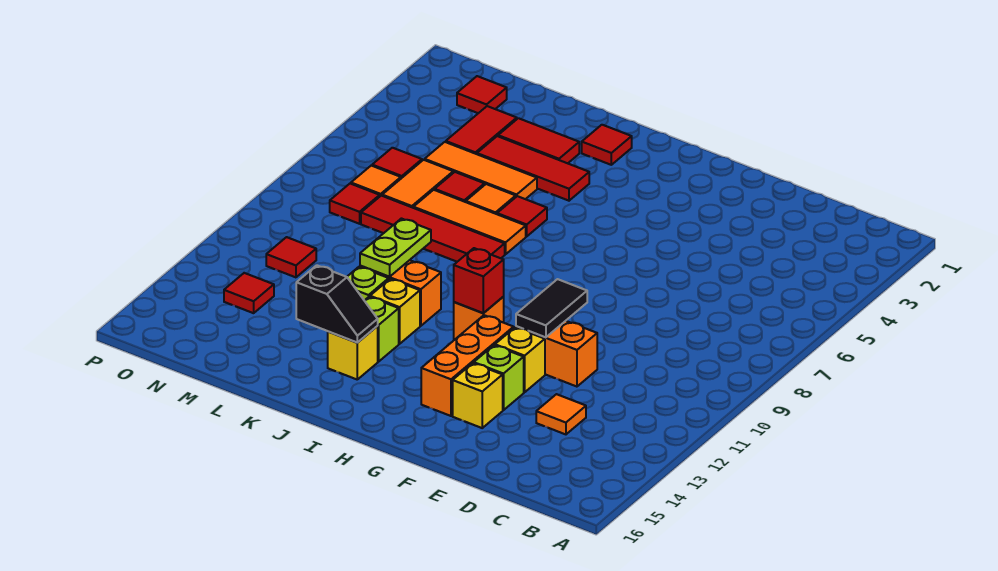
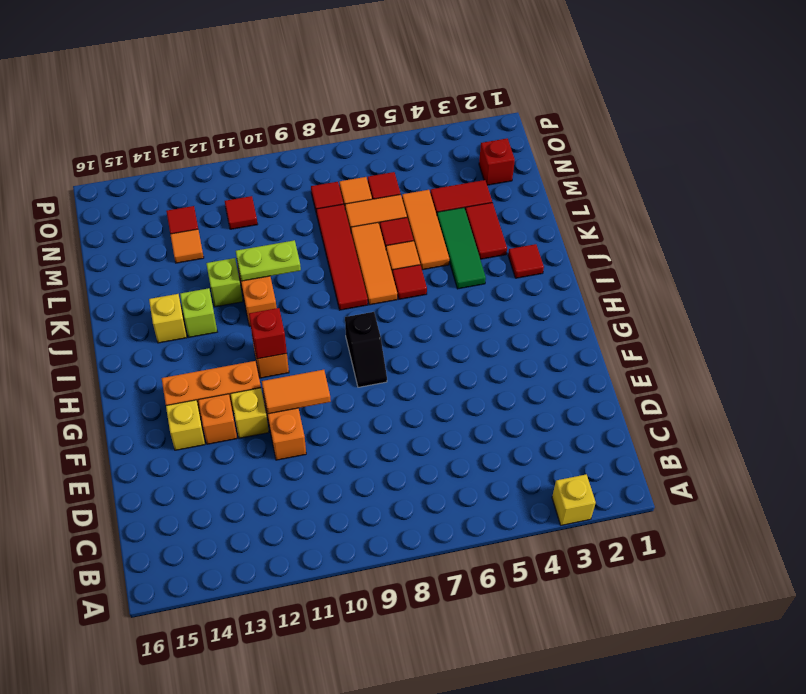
orange 1x1 tile [536,394,586,434] -> orange 1x1 tile moved to [170,229,204,263]
black 1x2 tile [516,279,587,338] -> orange 1x2 tile [262,370,331,414]
lime 1x1 brick [474,345,524,410] -> orange 1x1 brick [198,394,237,444]
red 1x3 tile [477,136,589,201] -> green 1x3 tile [437,208,486,289]
yellow 1x1 brick [370,279,420,344] -> yellow 1x1 brick moved to [552,474,596,525]
black 1x2 slope [296,265,378,343] -> black 1x2 slope moved to [345,312,387,387]
red 1x1 tile [457,76,507,113] -> red 1x1 brick [479,138,515,185]

